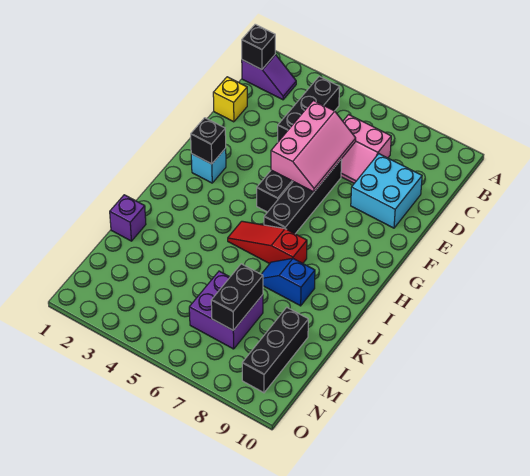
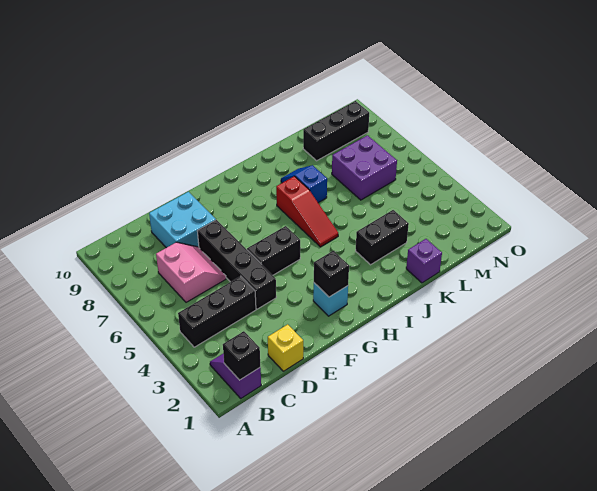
pink 2x3 slope [271,100,356,192] -> none
black 1x4 brick [264,159,342,234] -> black 1x4 brick turned to [197,220,276,309]
blue 1x2 slope [261,258,315,306] -> blue 1x2 slope turned to [281,165,327,203]
black 1x2 brick [211,264,263,330] -> black 1x2 brick moved to [356,210,409,265]

